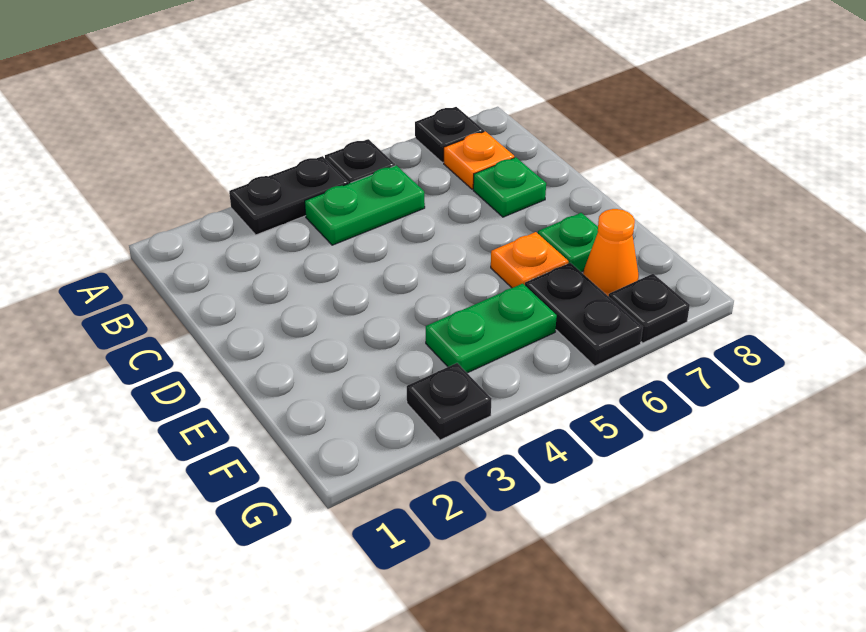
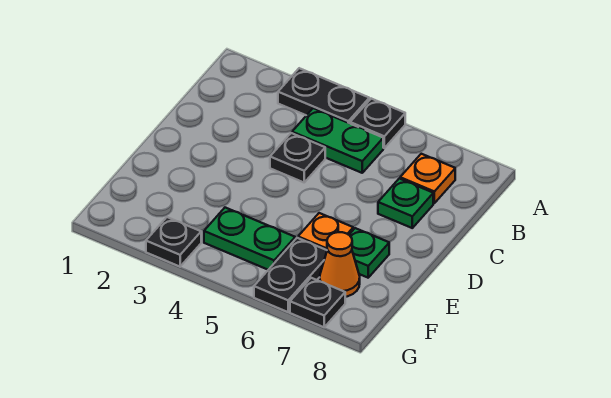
black 1x1 plate [415,107,484,163] -> black 1x1 plate moved to [270,133,325,182]

